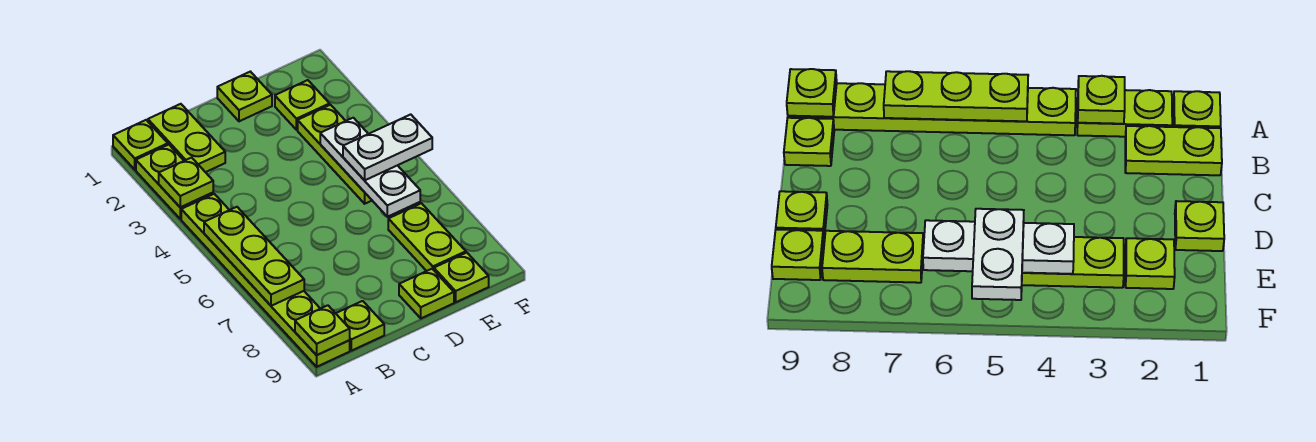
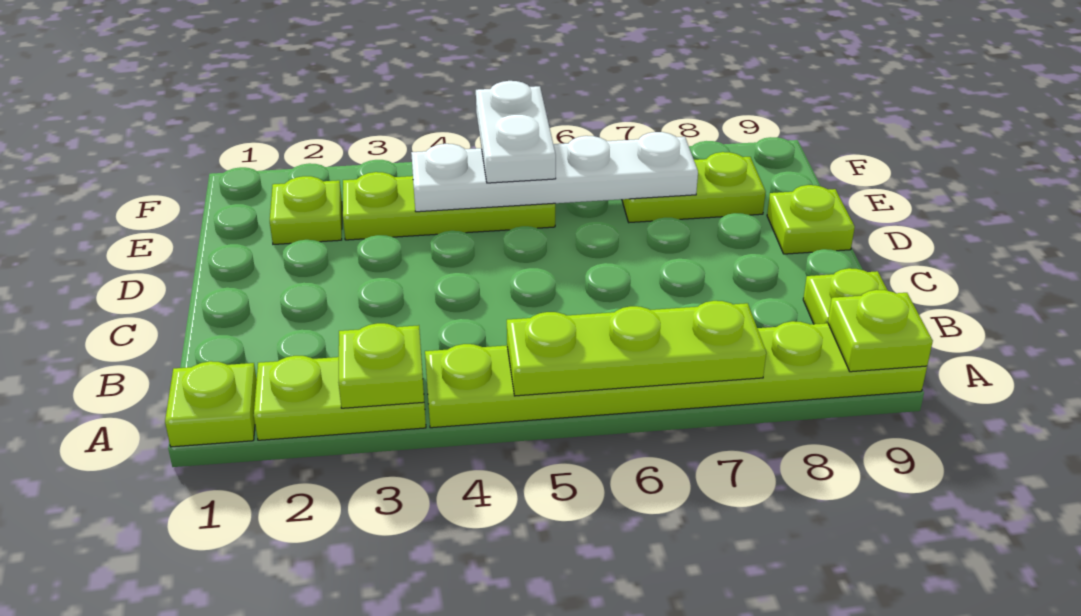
lime 1x2 plate [148,104,225,172] -> none
lime 1x1 plate [217,72,272,121] -> none
white 1x3 plate [320,118,420,217] -> white 1x4 plate [411,132,698,212]
lime 1x1 plate [434,253,489,302] -> none

